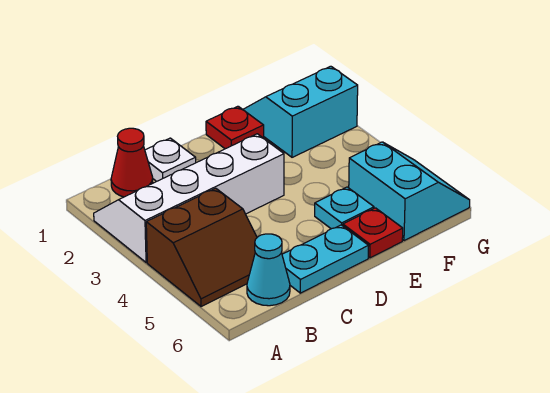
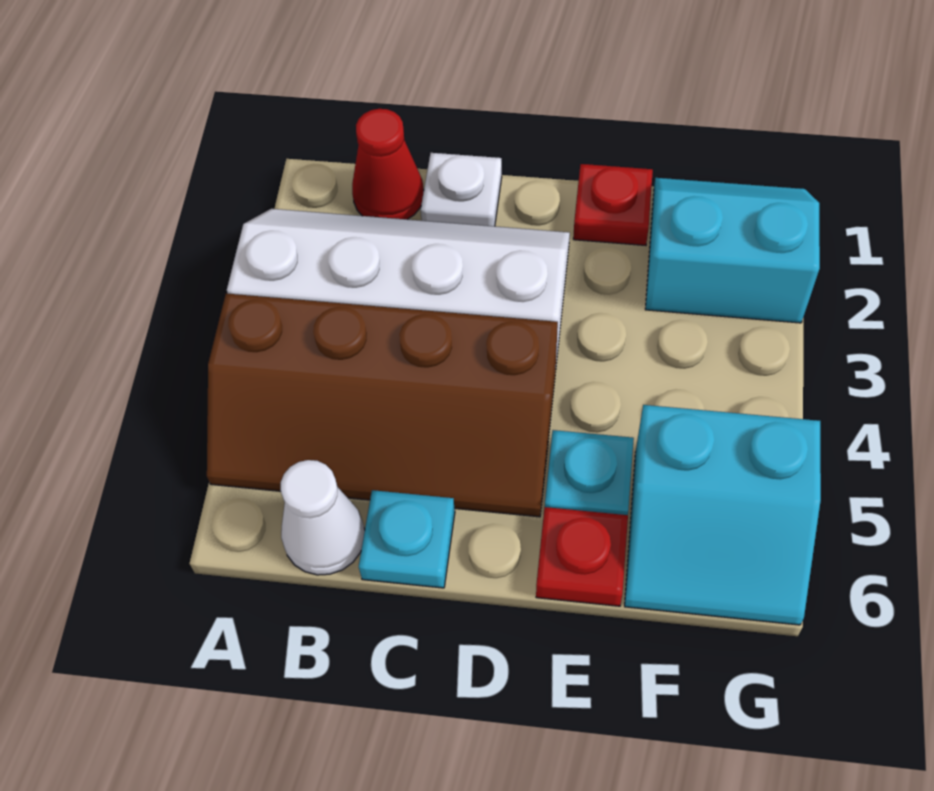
brown 2x2 slope [146,188,257,307] -> brown 2x4 slope [207,293,558,517]
cyan 1x1 cone [247,234,290,306] -> white 1x1 cone [280,460,365,575]
cyan 1x2 plate [282,225,369,293] -> cyan 1x1 plate [359,490,455,588]
cyan 2x2 slope [349,142,470,241] -> cyan 2x2 slope turned to [625,405,821,625]

